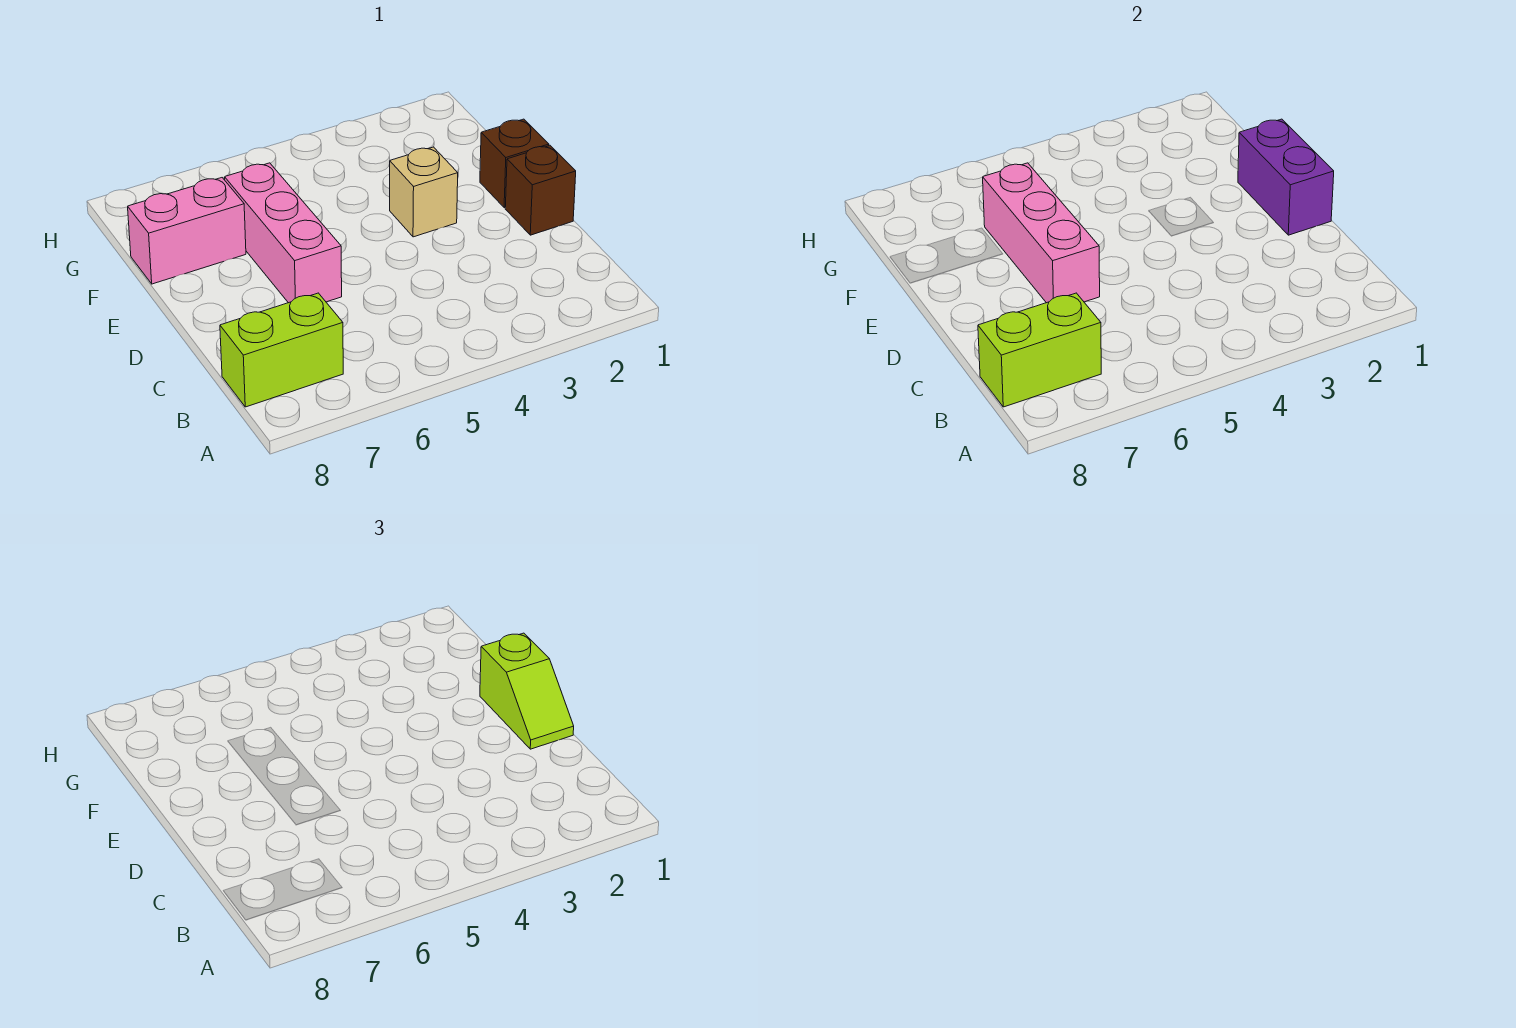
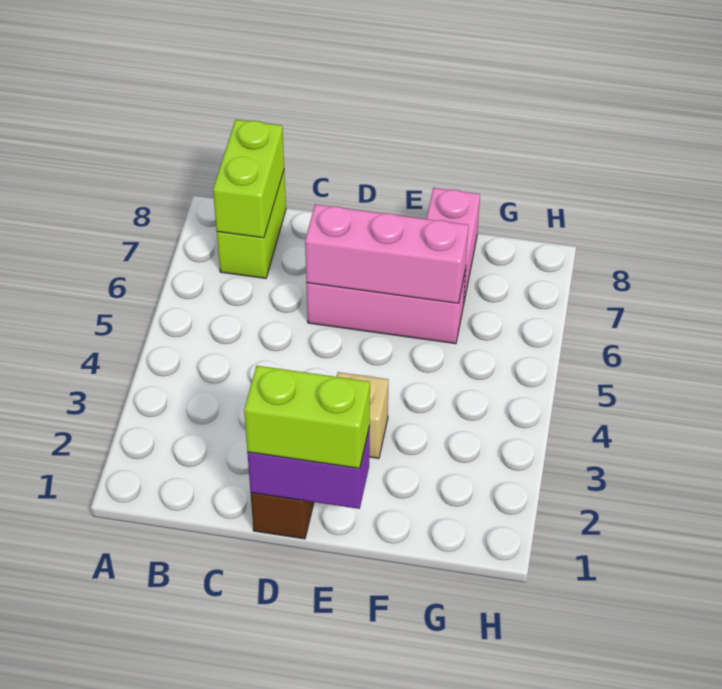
lime 1x2 slope [480,633,574,749] -> lime 1x2 brick [244,366,370,468]
brown 1x1 brick [480,119,549,208] -> none

